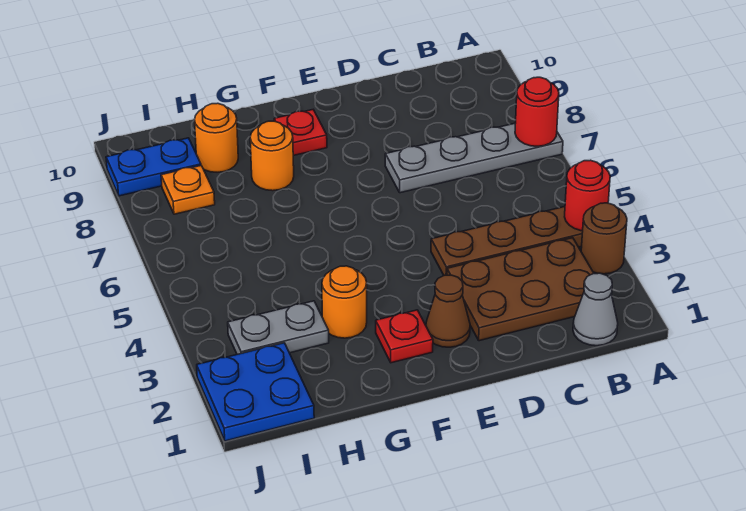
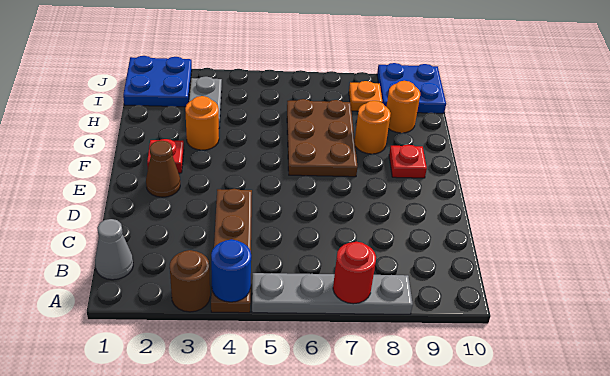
red 1x1 round brick [565,160,610,231] -> blue 1x1 round brick [211,239,251,302]
grey 1x4 plate [385,123,563,193] -> grey 1x4 plate turned to [252,273,413,314]
brown 2x3 plate [447,238,594,341] -> brown 2x3 plate moved to [287,99,357,177]
blue 1x2 plate [106,138,201,196] -> blue 2x2 plate [377,63,446,113]

